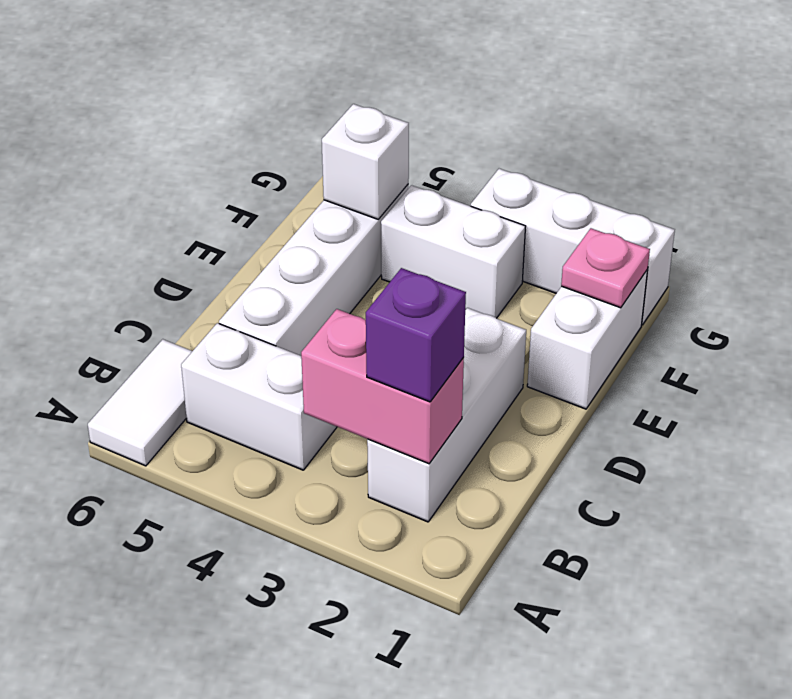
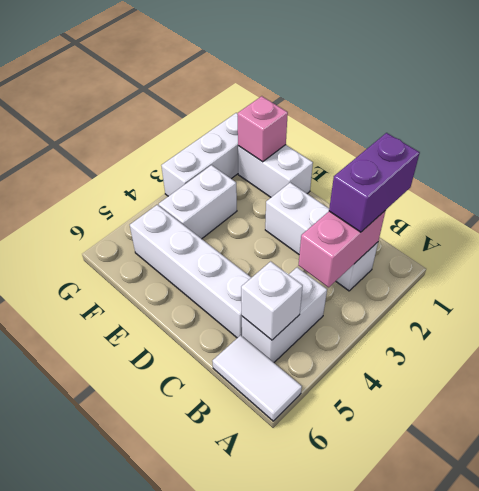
purple 1x1 brick [366,268,466,402] -> purple 1x2 brick [329,133,420,232]
pink 1x1 plate [561,228,650,308] -> pink 1x1 brick [238,96,288,162]
white 1x1 brick [322,104,409,219] -> white 1x1 brick moved to [241,261,303,340]

